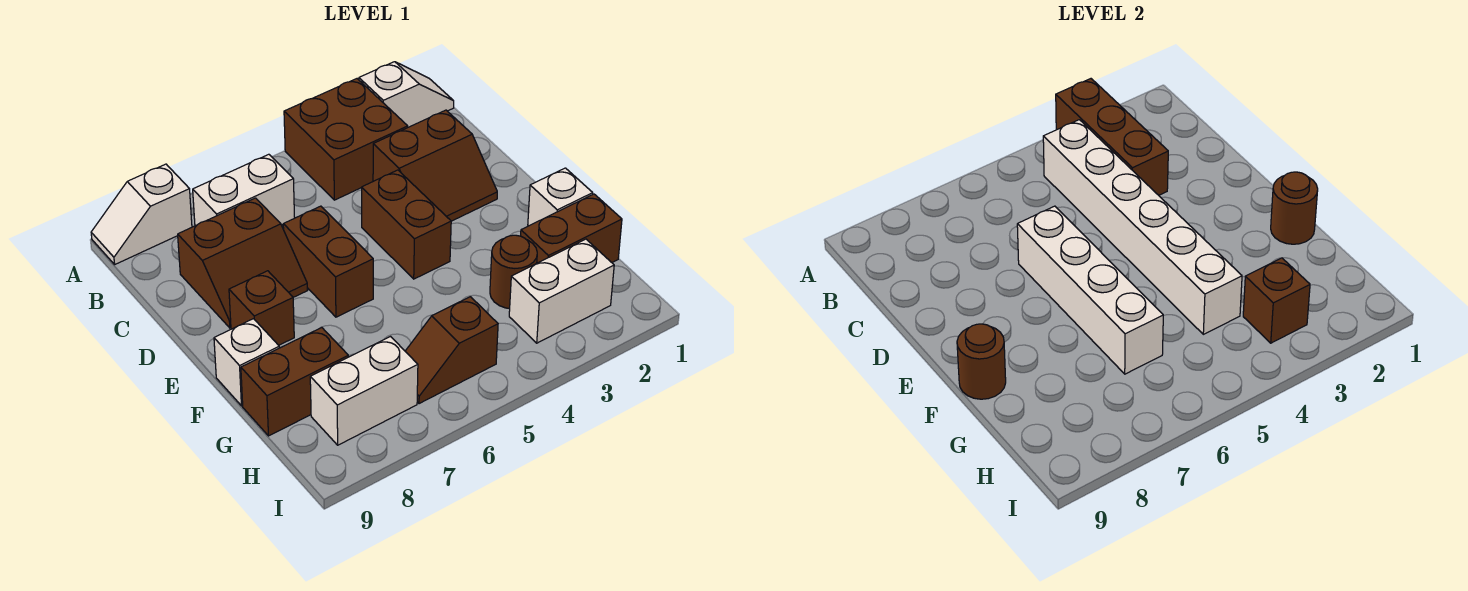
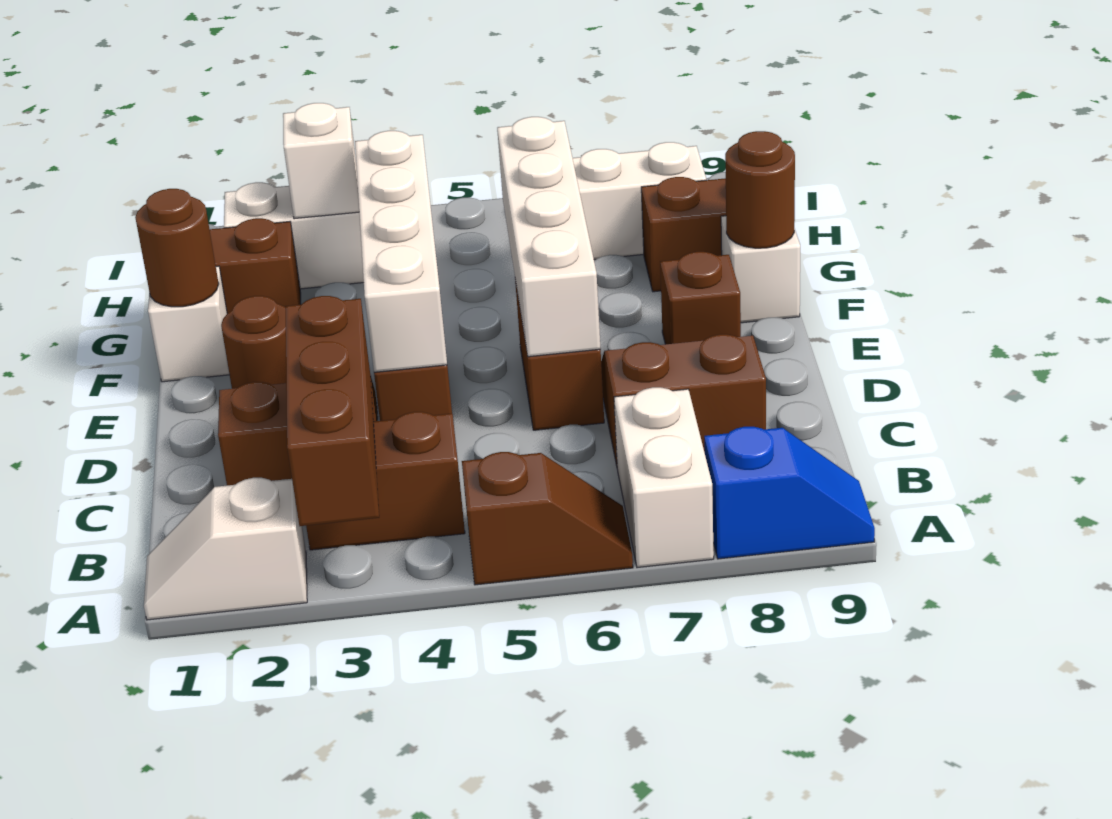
brown 2x2 brick [284,79,408,200] -> brown 1x2 brick [306,412,465,550]
white 1x2 slope [91,164,192,264] -> blue 1x2 slope [704,427,875,559]
white 1x6 brick [1043,120,1242,334] -> white 1x4 brick [355,131,447,372]
white 1x2 brick [193,154,295,226] -> white 1x2 brick turned to [614,387,714,568]
brown 1x1 round brick [490,235,537,309] -> brown 1x1 round brick moved to [221,296,286,389]
brown 1x1 brick [1243,258,1310,343] -> white 1x1 brick [283,103,359,219]
brown 1x2 slope [405,297,498,404] -> brown 1x2 slope moved to [462,452,633,585]

